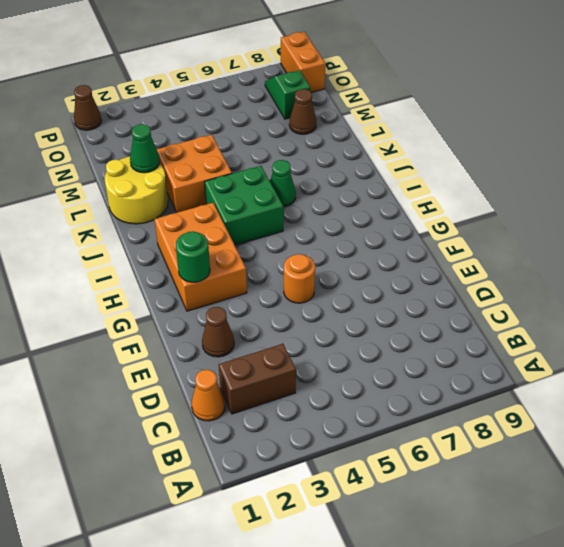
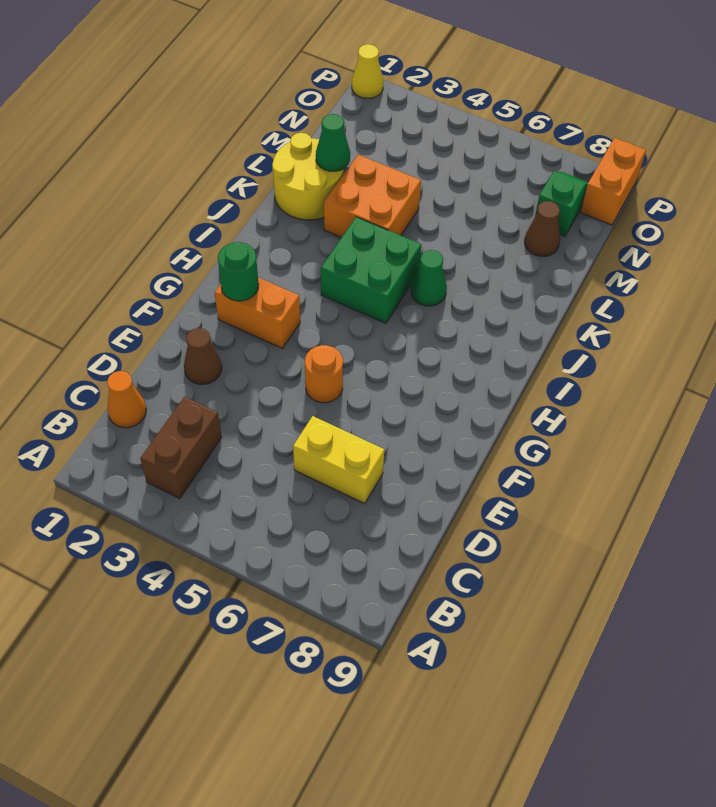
brown 1x2 brick [219,344,296,414] -> brown 1x2 brick turned to [140,397,222,498]
none -> yellow 1x2 brick [293,416,384,504]
orange 2x3 brick [155,203,247,311] -> orange 1x2 brick [215,277,300,348]
brown 1x1 cone [74,85,102,130] -> yellow 1x1 cone [352,44,383,98]

